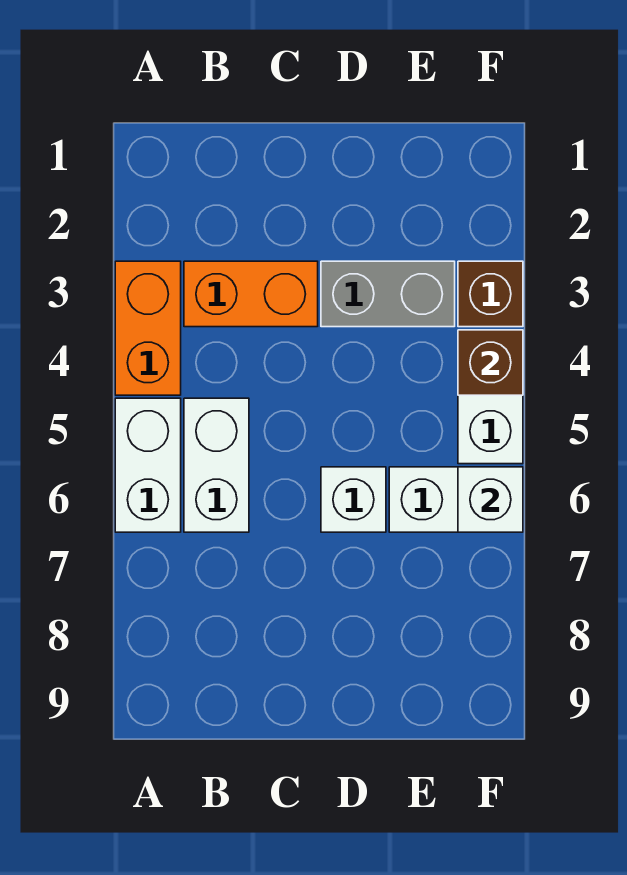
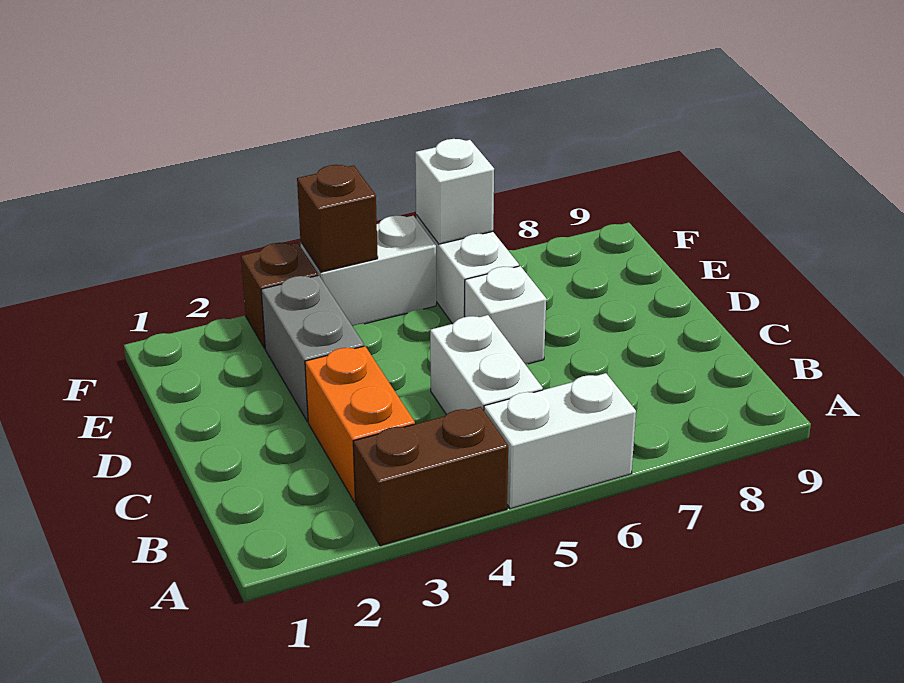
orange 1x2 brick [115,261,181,395] -> brown 1x2 brick [353,407,508,546]
white 1x2 brick [184,398,249,532] -> white 1x2 brick turned to [430,315,543,415]

